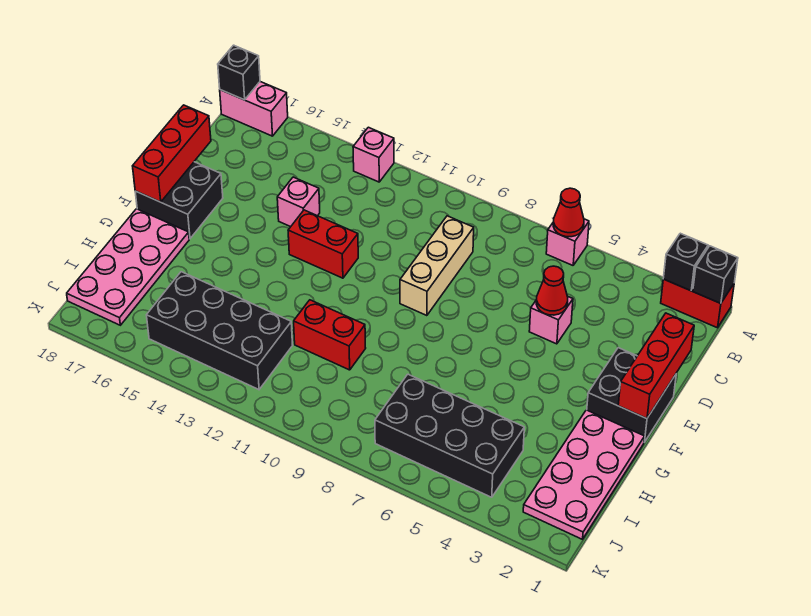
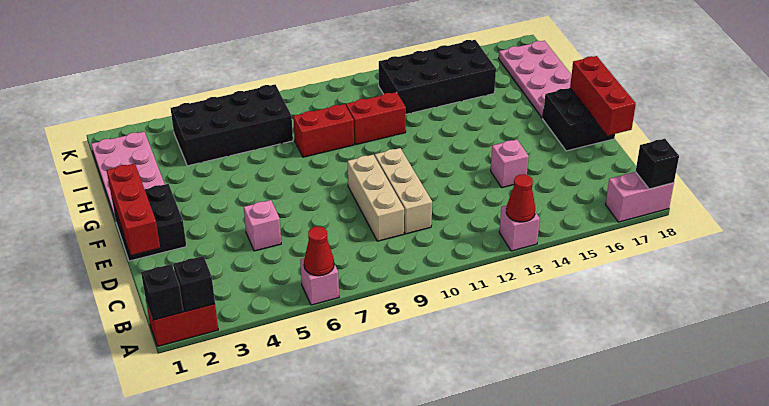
none -> tan 1x3 brick [375,148,432,234]
red 1x1 cone [536,266,568,315] -> red 1x1 cone moved to [506,174,535,222]
red 1x2 brick [288,210,358,278] -> red 1x2 brick moved to [293,104,354,157]

